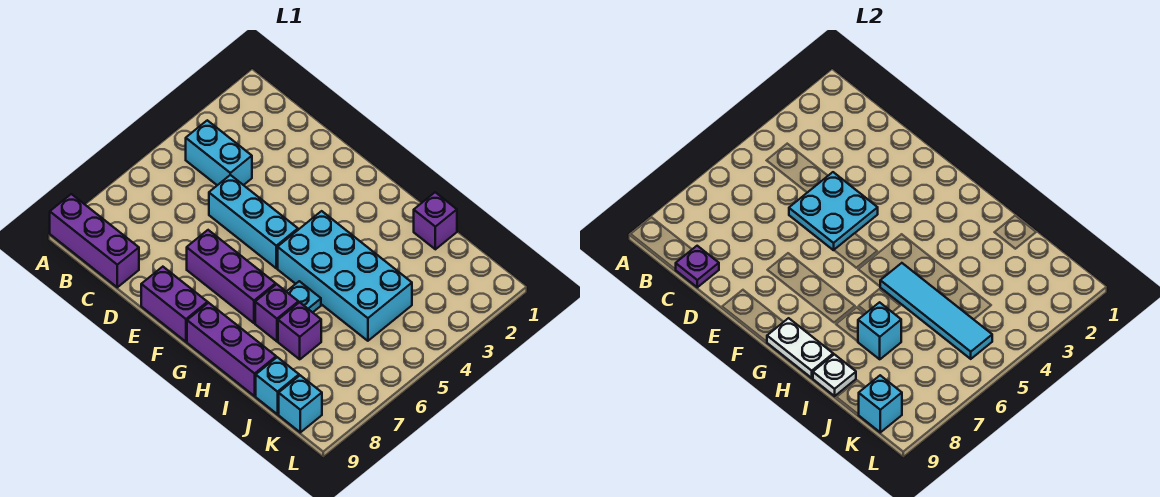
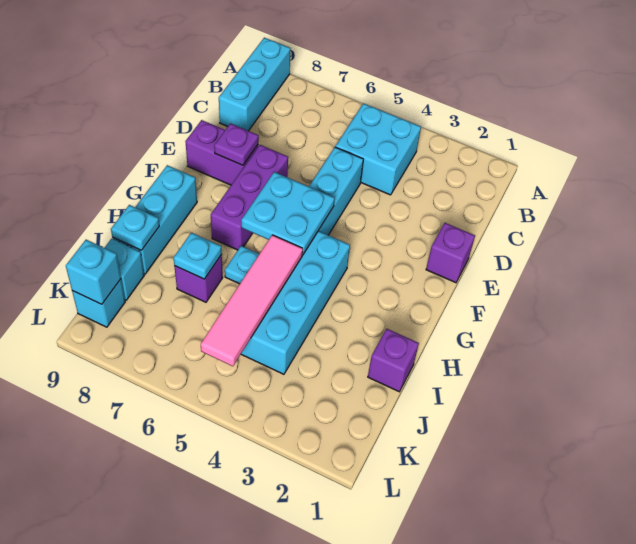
purple 1x3 brick [50,194,139,287] -> cyan 1x3 brick [219,38,290,131]
cyan 1x2 brick [186,120,252,185] -> cyan 2x2 brick [335,103,421,195]
purple 1x1 plate [676,246,719,287] -> purple 1x1 plate moved to [214,123,259,165]
cyan 2x2 plate [789,172,878,250] -> cyan 2x2 plate moved to [241,172,335,255]
purple 1x2 brick [141,267,208,342] -> purple 1x2 brick turned to [185,120,258,185]
purple 1x3 brick [187,303,276,396] -> cyan 1x3 brick [112,165,197,274]
white 1x2 plate [767,318,833,378] -> none
cyan 1x4 tile [880,263,992,359] -> pink 1x4 tile [201,235,303,366]
purple 1x1 brick [255,284,298,341] -> purple 1x1 brick moved to [426,223,475,283]
cyan 1x1 brick [858,302,901,359] -> cyan 1x1 plate [173,233,222,279]
white 1x1 plate [813,354,856,396] -> cyan 1x1 plate [111,205,159,250]

